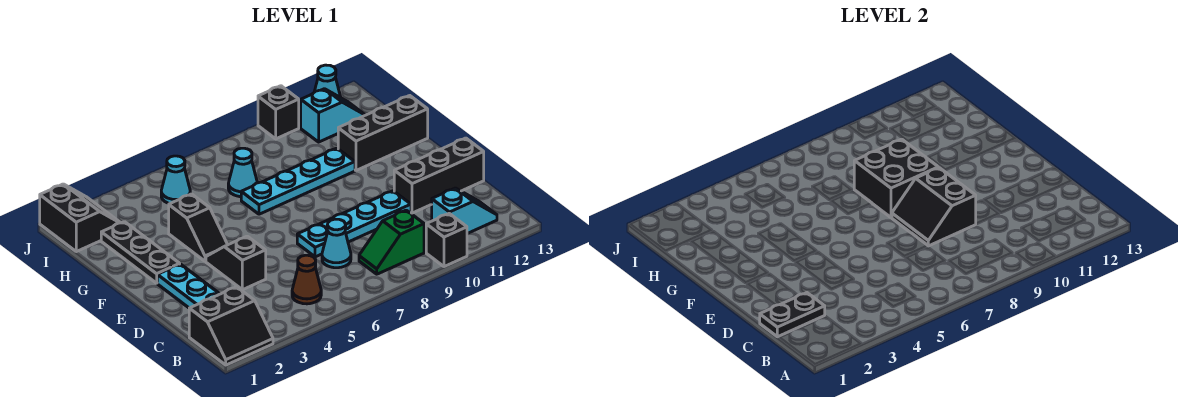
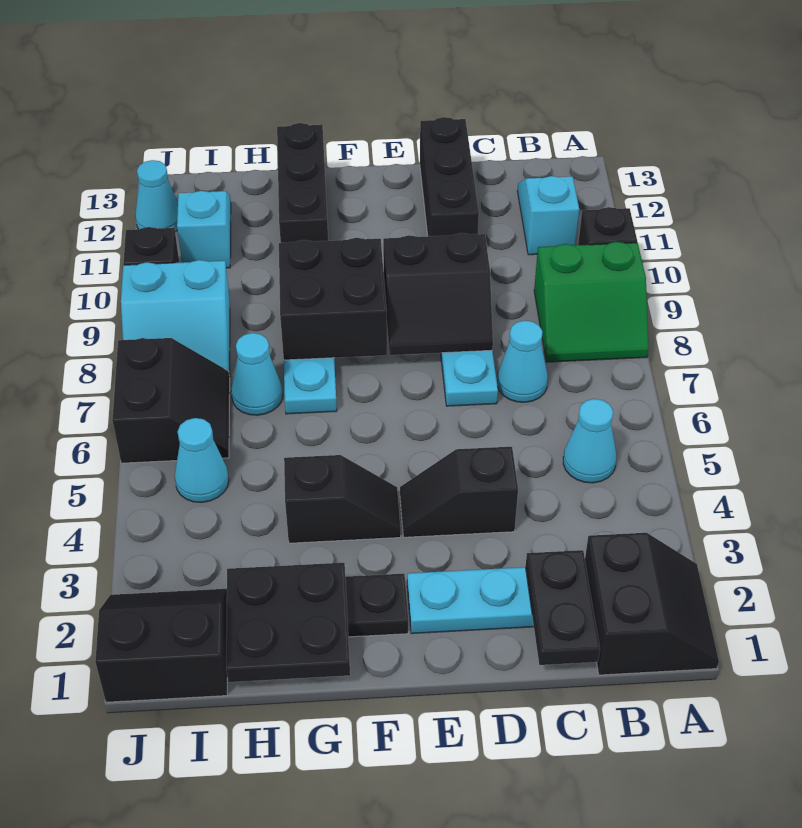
brown 1x1 cone [292,255,321,304] -> cyan 1x1 cone [563,399,616,483]
green 1x2 slope [359,210,424,274] -> green 2x2 slope [534,242,648,362]
none -> black 2x2 plate [226,563,350,682]
none -> black 2x2 slope [112,338,230,463]
none -> cyan 2x2 slope [121,260,230,376]

